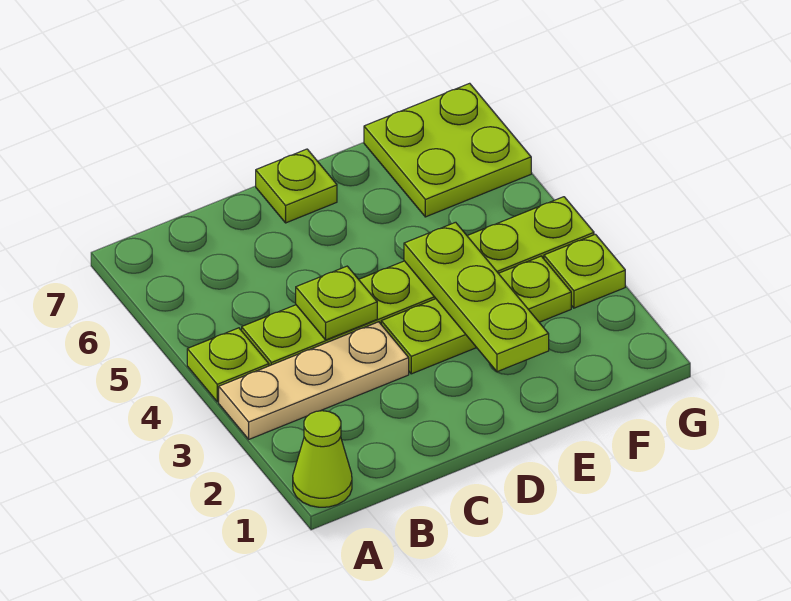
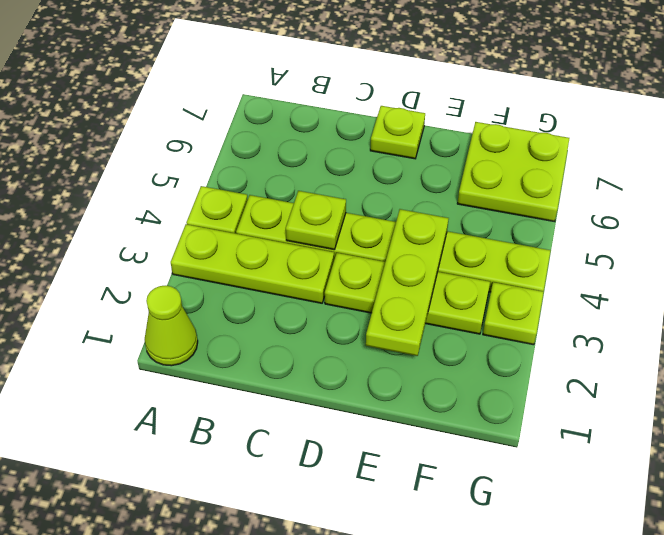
tan 1x3 plate [219,322,409,439] -> lime 1x3 plate [171,224,334,303]

